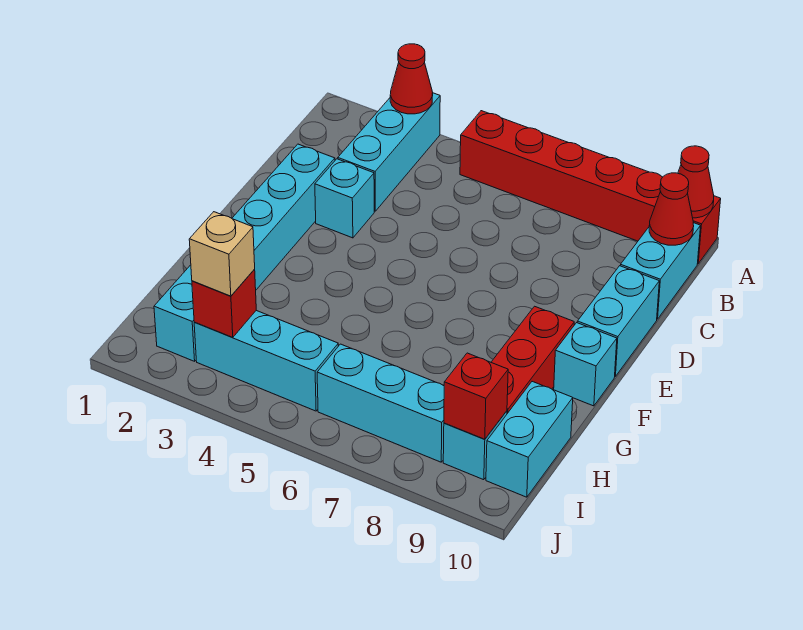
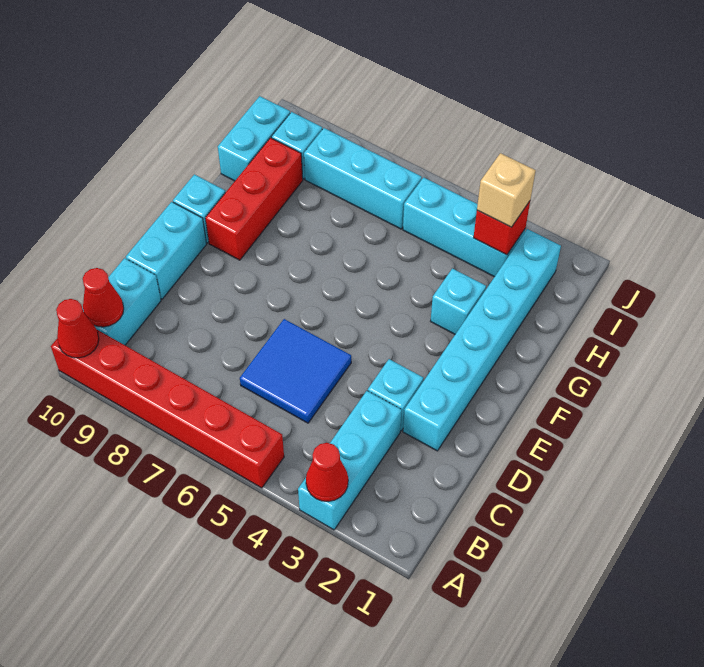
none -> blue 2x2 tile [240,319,351,423]
none -> cyan 1x1 brick [431,269,486,334]
red 1x1 brick [444,353,508,439] -> none

